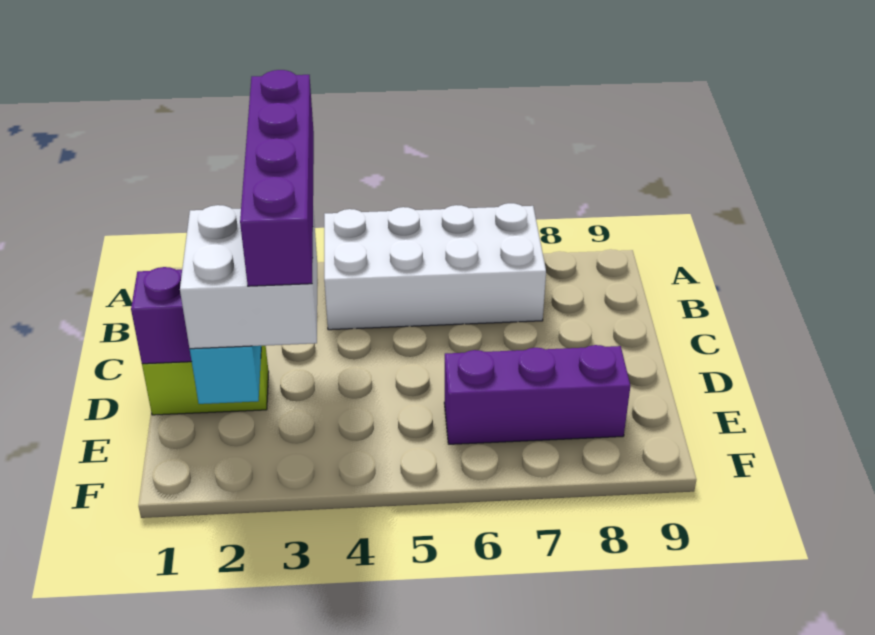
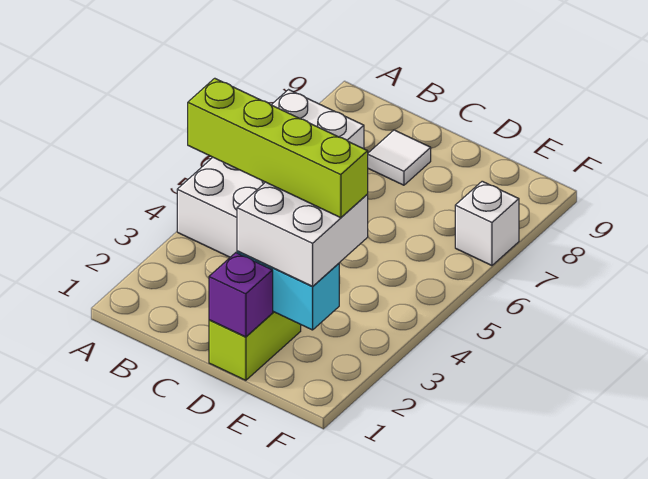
purple 1x4 brick [240,70,314,286] -> lime 1x4 brick [188,78,368,218]
none -> white 1x1 tile [368,130,431,185]
purple 1x3 brick [444,345,630,444] -> none
none -> white 1x1 brick [455,181,519,266]

